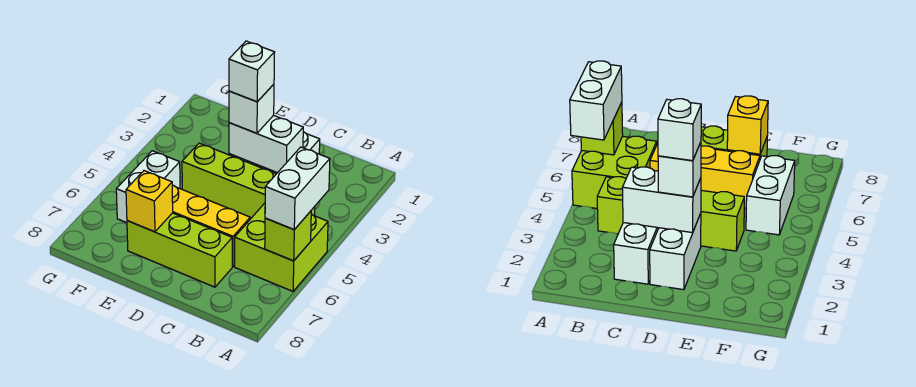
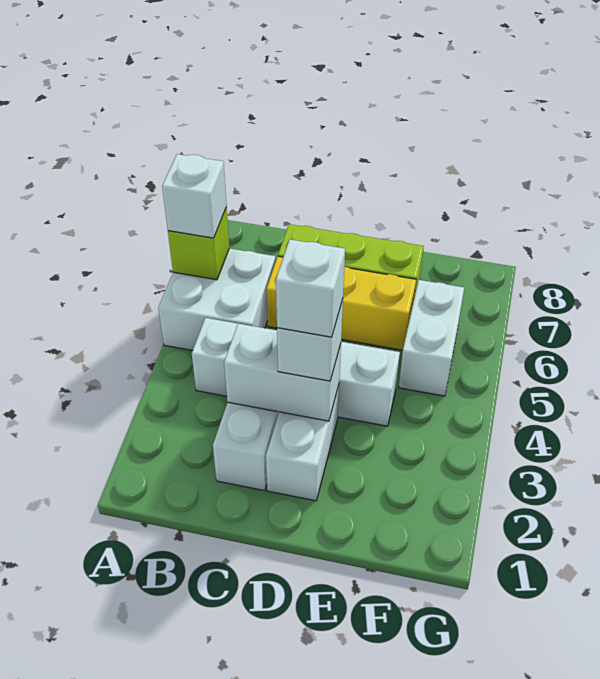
lime 2x2 brick [235,203,328,291] -> white 2x2 brick [158,248,275,351]
white 1x2 brick [265,147,330,230] -> white 1x1 brick [162,154,227,238]
lime 1x4 brick [182,143,315,219] -> white 1x4 brick [192,318,400,426]
yellow 1x1 brick [126,171,173,232] -> none

